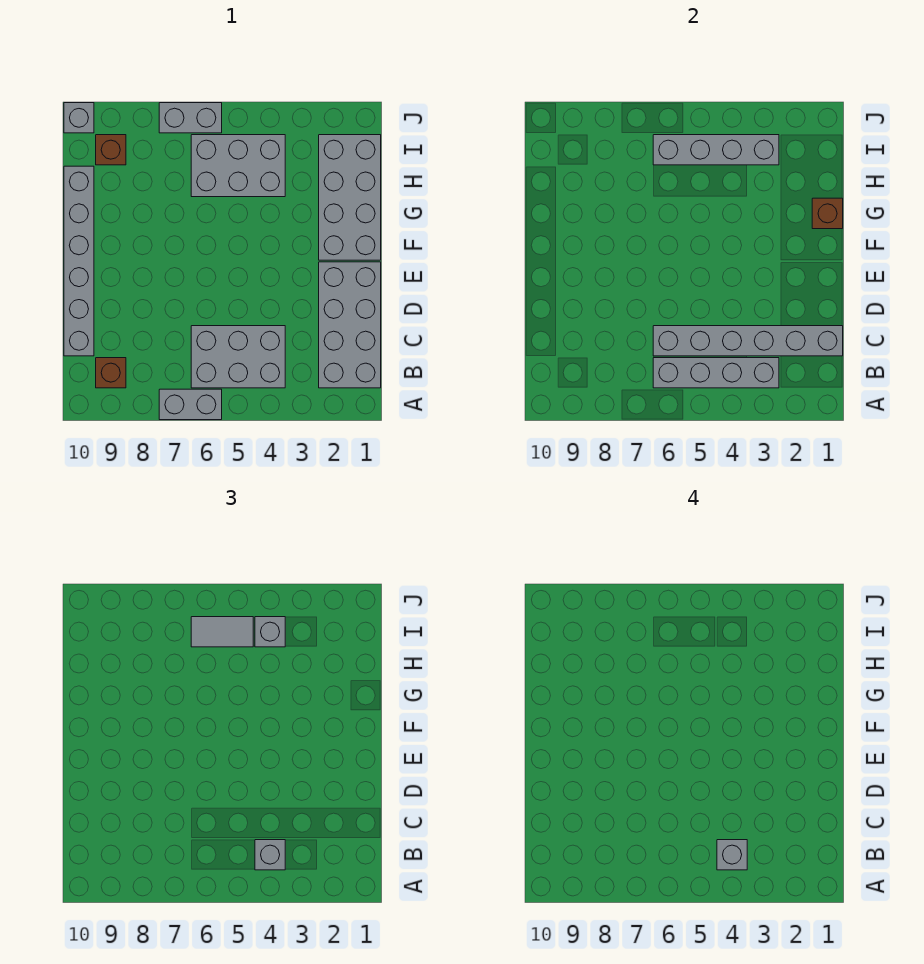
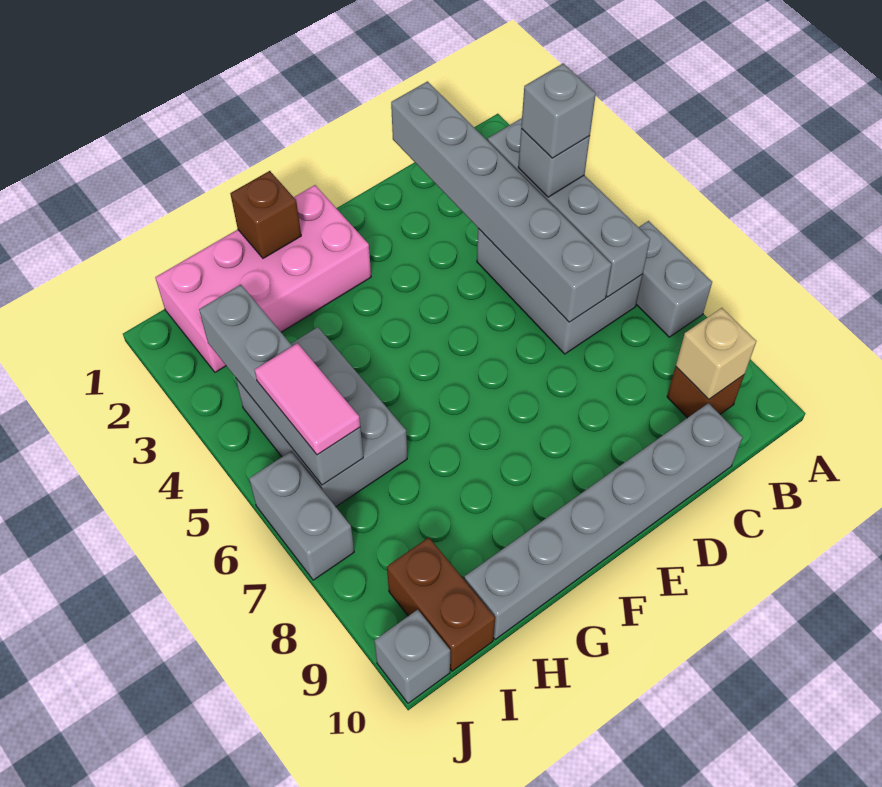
grey 2x4 brick [319,262,381,388] -> none
none -> tan 1x1 brick [676,308,756,399]
grey 2x4 brick [319,135,381,260] -> pink 2x4 brick [155,185,371,372]
grey 1x1 brick [255,617,285,647] -> none
grey 1x2 tile [191,617,253,647] -> pink 1x2 tile [255,343,360,455]
brown 1x1 brick [96,135,126,165] -> brown 1x2 brick [387,537,495,671]

